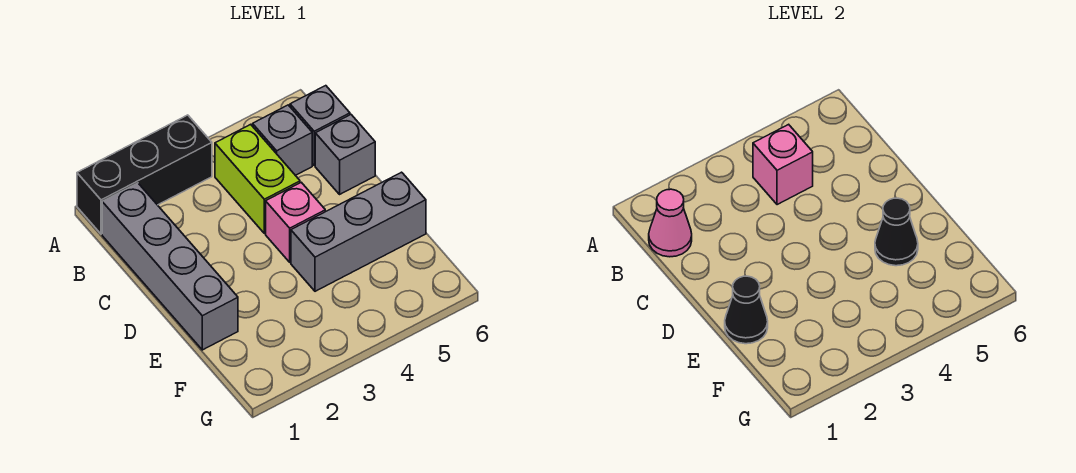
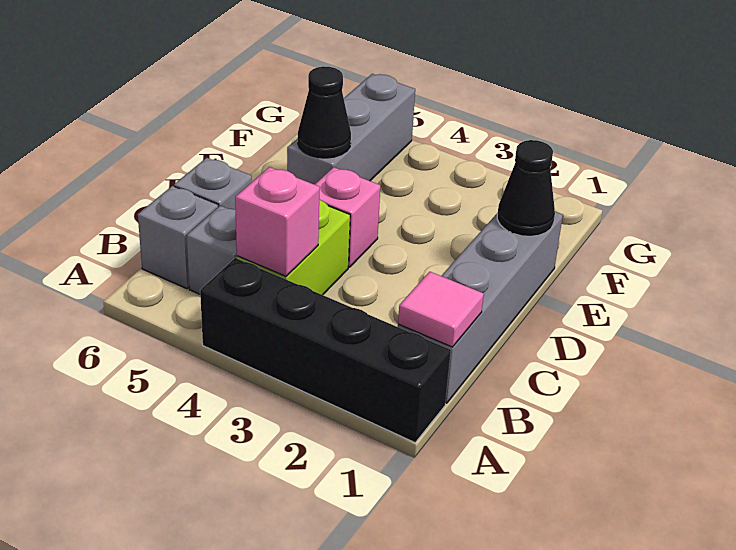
black 1x3 brick [77,115,212,234] -> black 1x4 brick [200,258,451,443]
pink 1x1 cone [649,189,692,257] -> pink 1x1 tile [398,272,484,347]
grey 1x3 brick [291,172,426,291] -> grey 1x3 brick turned to [287,74,415,185]

